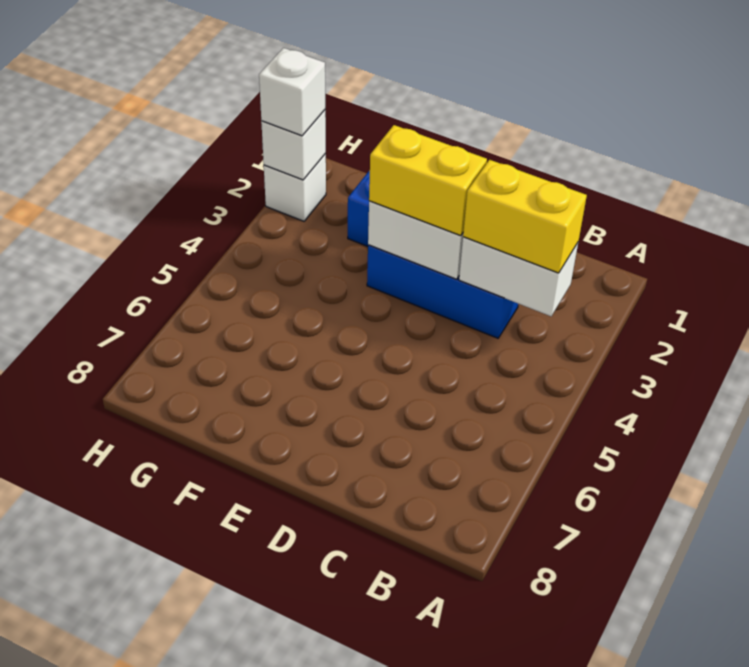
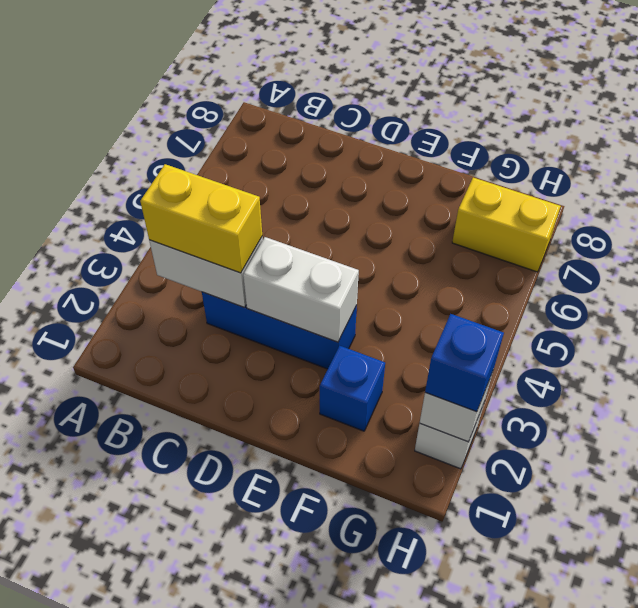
yellow 1x2 brick [369,125,487,236] -> yellow 1x2 brick moved to [452,178,561,272]
white 1x1 brick [259,48,325,136] -> blue 1x1 brick [425,314,504,412]

